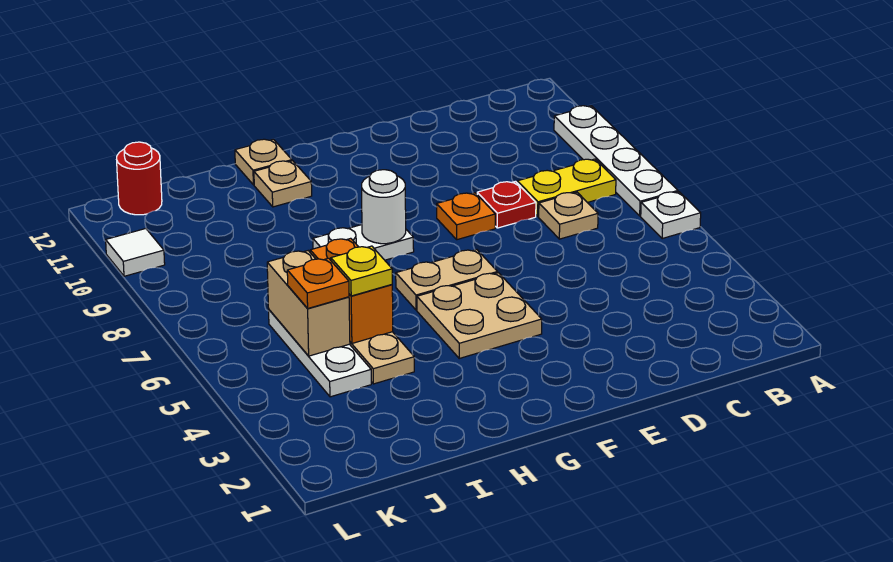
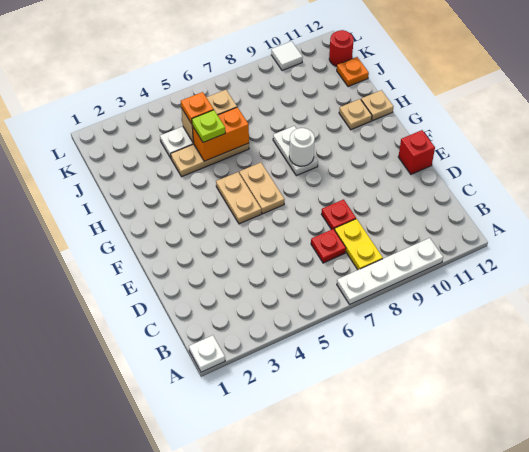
white 1x1 plate [641,192,701,239] -> white 1x1 plate moved to [189,335,225,372]
tan 1x1 plate [539,192,598,239] -> red 1x1 plate [311,229,346,263]
orange 1x1 plate [437,193,495,240] -> orange 1x1 plate moved to [337,57,369,87]
none -> red 1x1 brick [398,130,435,174]
tan 2x2 plate [417,273,542,358] -> tan 1x2 plate [216,172,261,224]
yellow 1x1 plate [331,246,392,296] -> lime 1x1 plate [192,110,225,142]

